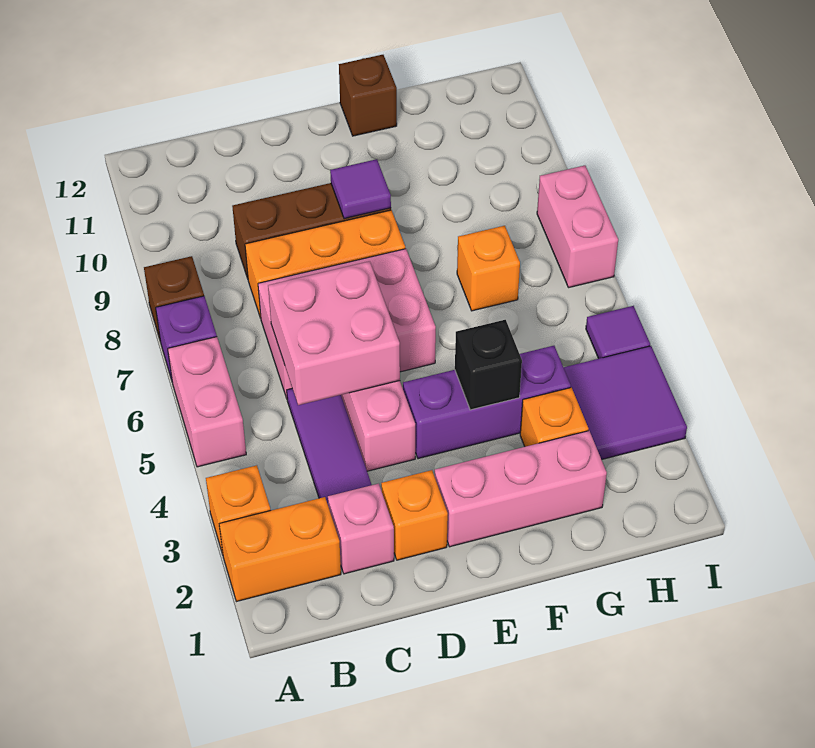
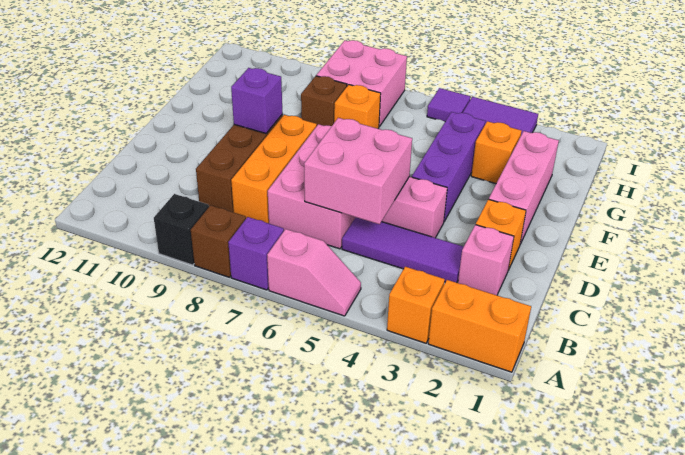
orange 1x2 brick [219,497,341,602] -> orange 1x2 brick turned to [428,280,531,372]
pink 1x2 brick [168,337,246,467] -> pink 1x2 slope [267,229,361,316]
purple 1x1 tile [330,159,391,219] -> purple 1x1 brick [231,68,282,133]
black 1x1 brick [455,320,522,410] -> black 1x1 brick moved to [154,194,209,265]
brown 1x1 brick [339,55,397,136] -> brown 1x1 brick moved to [301,76,347,126]
pink 1x2 brick [537,165,618,288] -> pink 2x2 brick [316,40,407,127]

